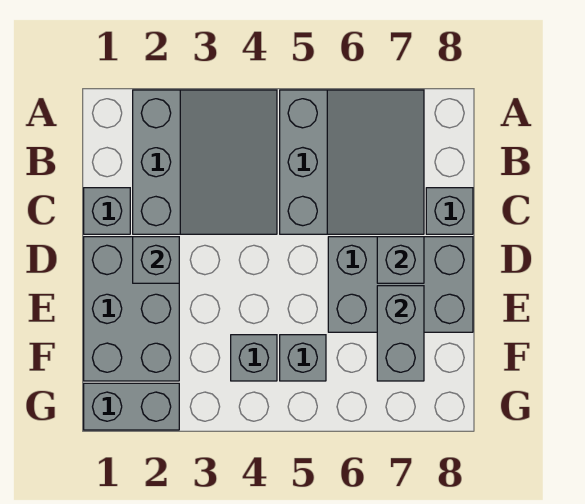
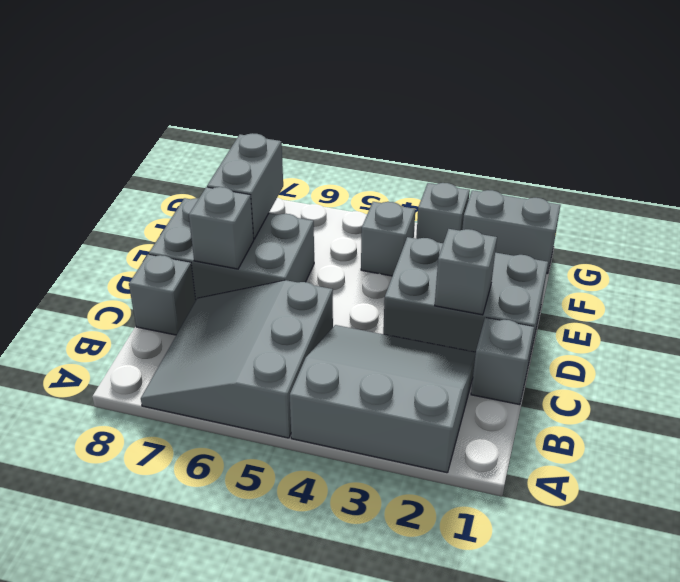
grey 3x3 slope [133,90,277,234] -> grey 3x3 slope turned to [290,325,476,473]
grey 2x3 brick [84,237,179,381] -> grey 2x3 brick turned to [383,237,548,364]
grey 1x1 brick [280,335,326,381] -> grey 1x1 brick moved to [416,183,470,243]

